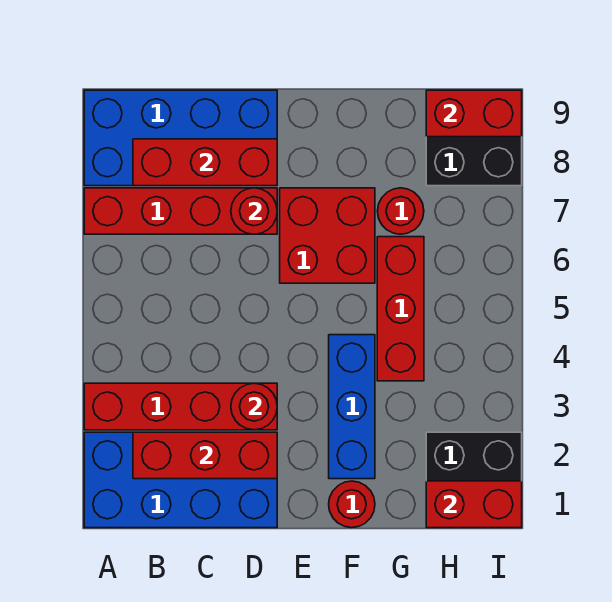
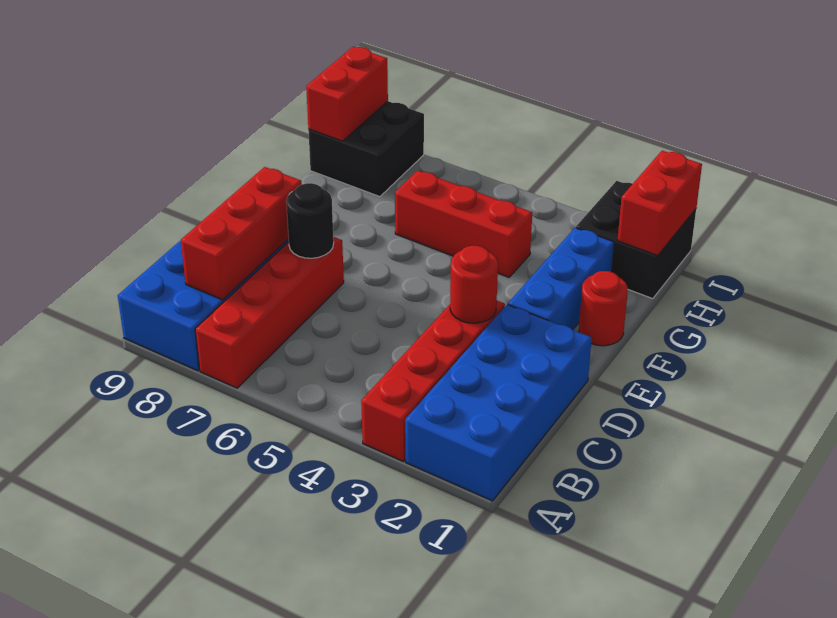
red 1x3 brick [133,432,277,479] -> none
red 1x1 round brick [231,188,277,234] -> black 1x1 round brick [286,183,334,258]
red 2x2 brick [280,188,375,283] -> none
blue 1x3 brick [329,335,375,479] -> blue 1x3 brick turned to [508,228,614,330]
red 1x1 round brick [377,188,424,234] -> none

